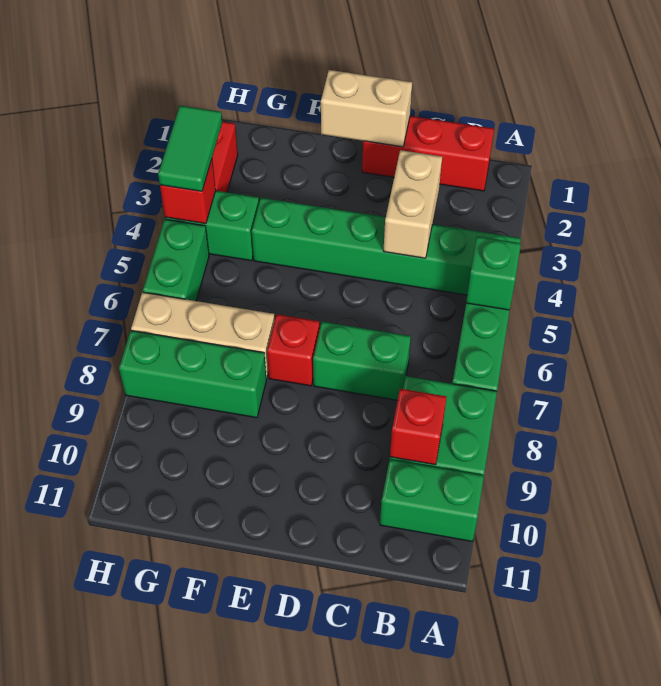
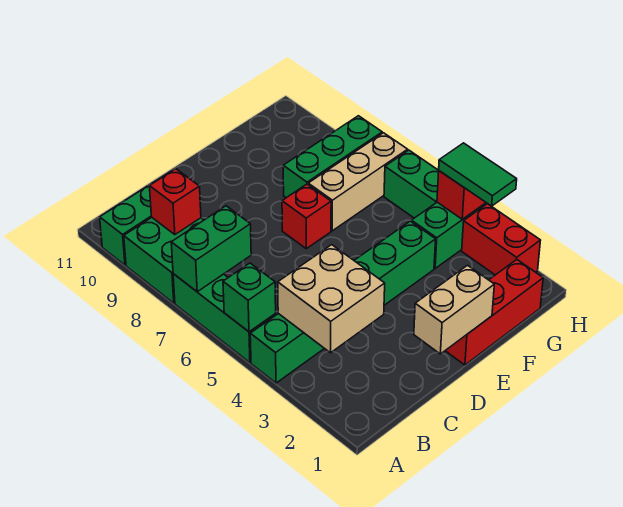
red 1x3 brick [362,116,494,191] -> red 1x3 brick moved to [445,260,543,365]
tan 1x2 brick [384,150,442,258] -> tan 2x2 brick [278,245,385,353]
green 1x2 brick [313,322,411,400] -> green 1x2 brick moved to [171,206,251,292]

